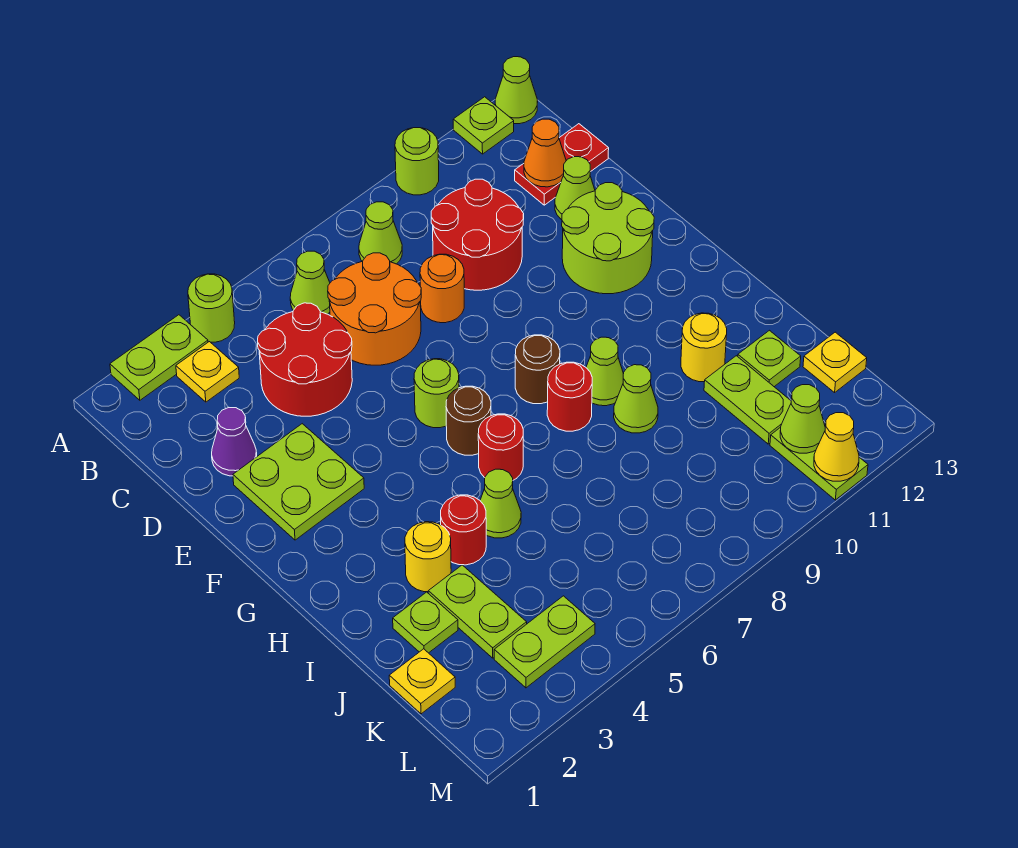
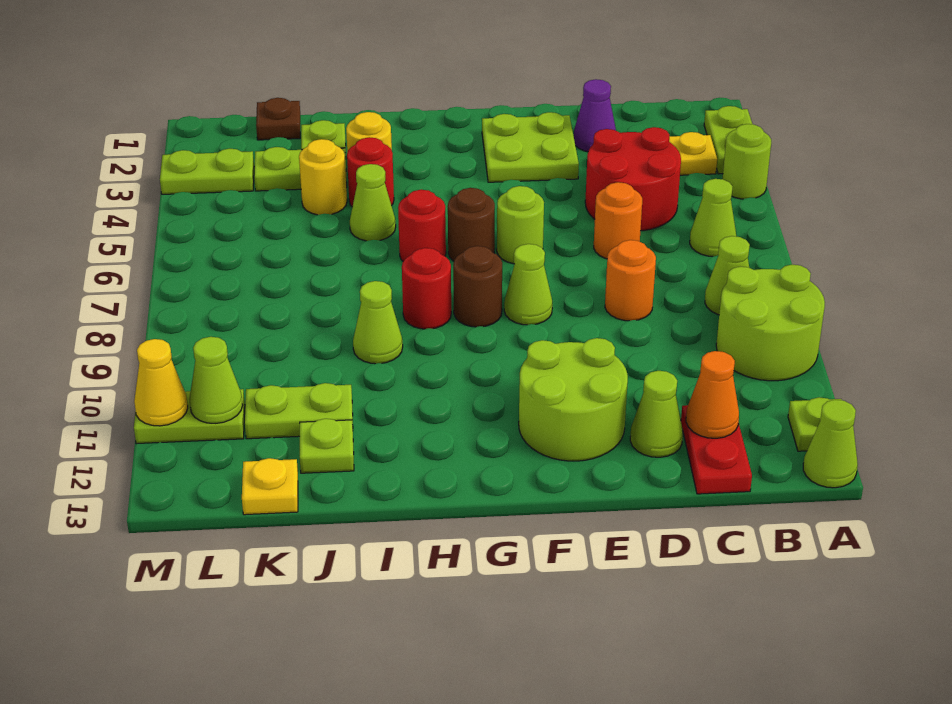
lime 1x1 round brick [395,128,439,195] -> lime 2x2 round brick [716,264,825,381]
orange 2x2 round brick [328,253,421,365] -> orange 1x1 round brick [594,182,642,259]
red 2x2 round brick [431,179,524,290] -> none
lime 1x1 cone [586,337,623,406] -> lime 1x1 cone moved to [504,244,552,325]
yellow 1x1 round brick [681,313,727,382] -> yellow 1x1 round brick moved to [299,139,347,215]
yellow 1x1 plate [389,649,455,714] -> brown 1x1 plate [256,98,300,140]
lime 1x2 plate [494,596,595,688] -> lime 1x2 plate turned to [160,149,254,194]

